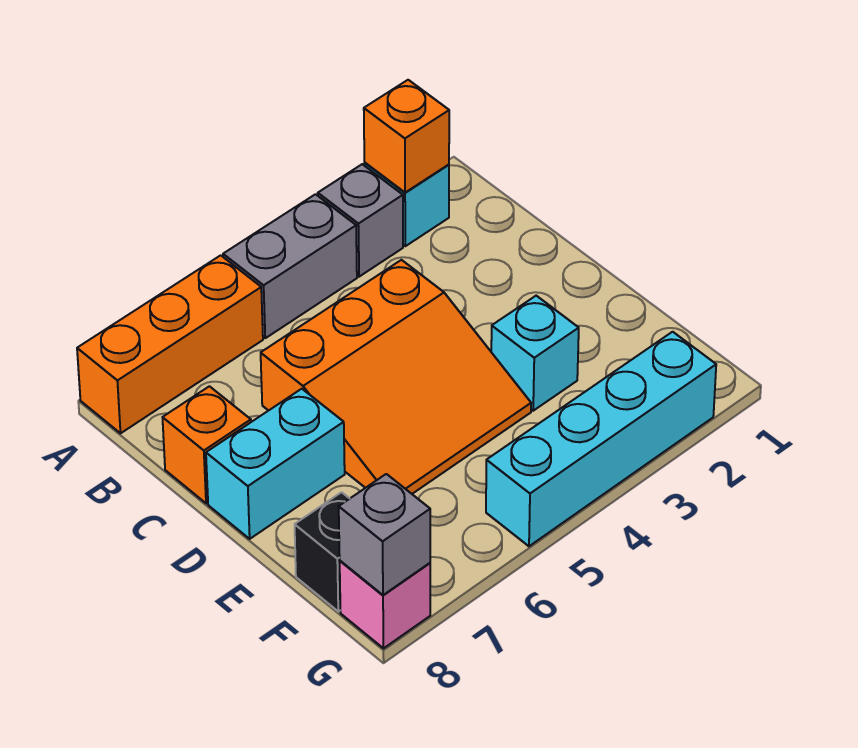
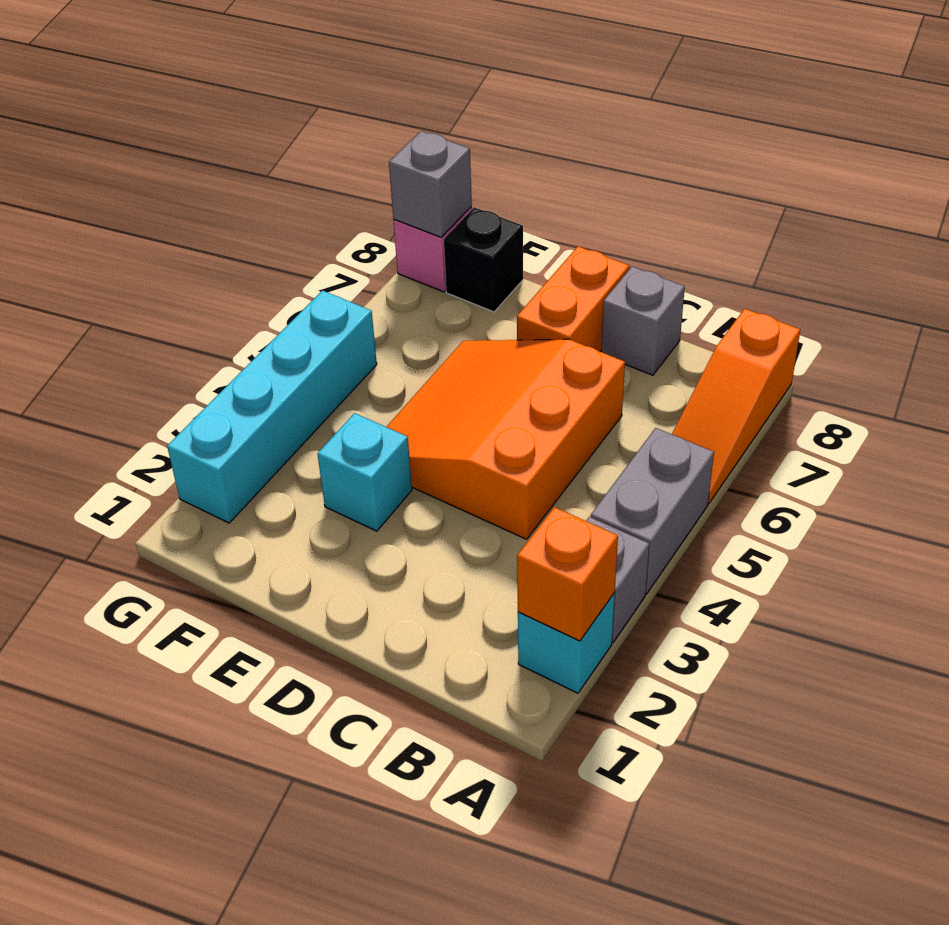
orange 1x3 brick [77,255,263,433] -> orange 1x3 slope [672,309,800,503]
orange 1x1 brick [162,386,251,503] -> grey 1x1 brick [601,267,685,375]
cyan 1x2 brick [206,389,345,539] -> orange 1x2 brick [517,246,629,351]

